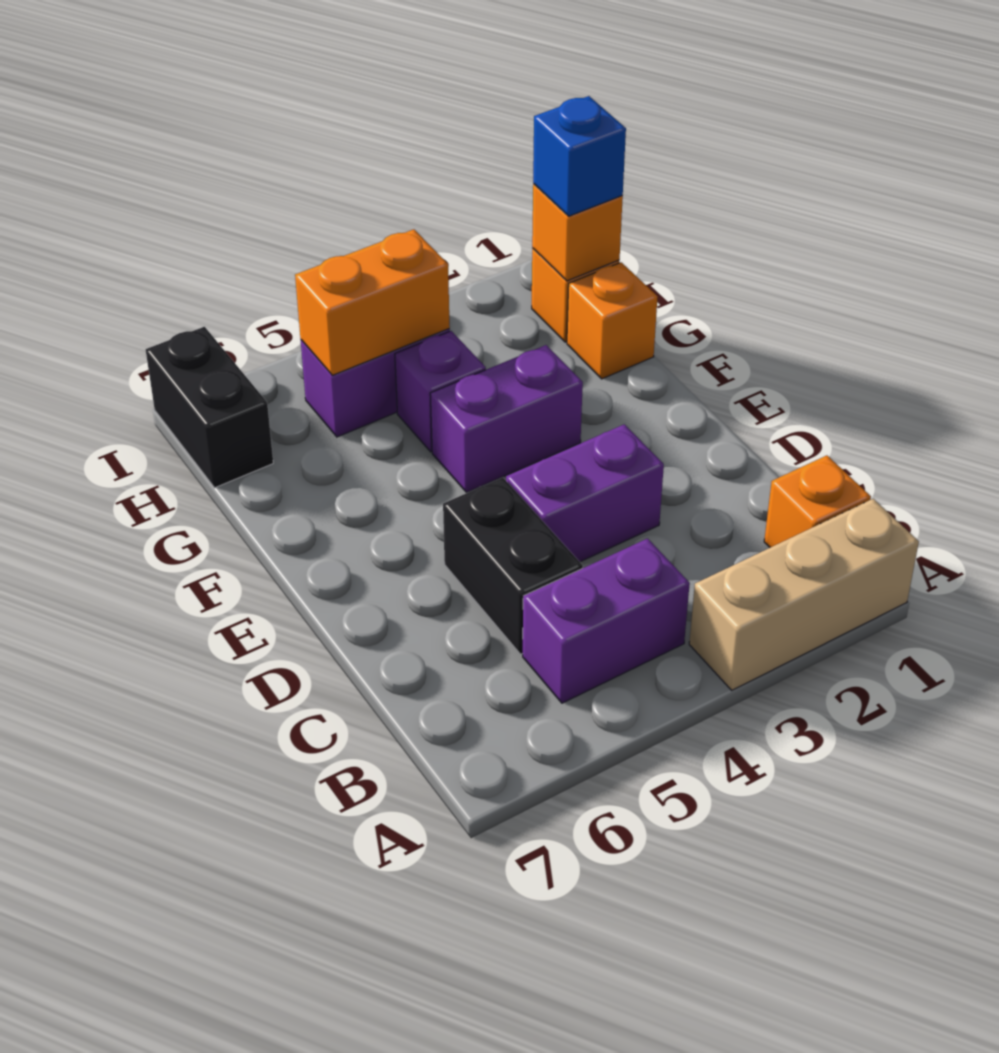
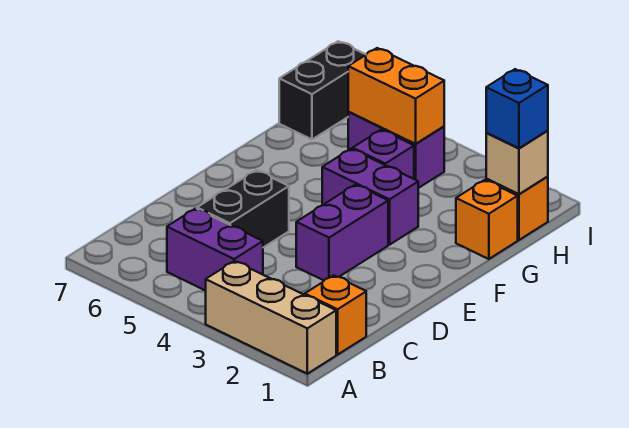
purple 1x2 brick [506,424,664,562] -> purple 1x2 brick turned to [296,185,388,280]
orange 1x1 brick [532,184,623,281] -> tan 1x1 brick [486,131,548,194]

